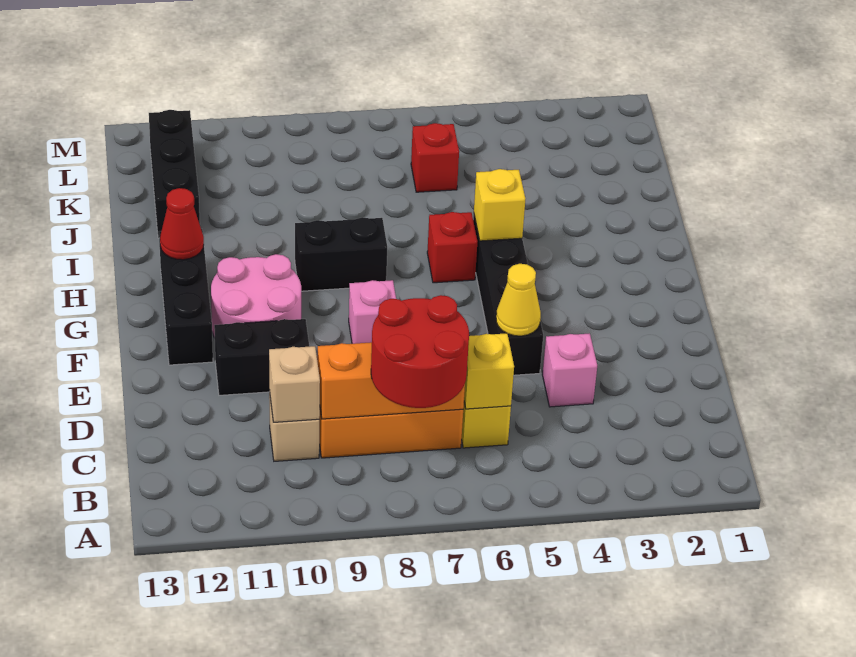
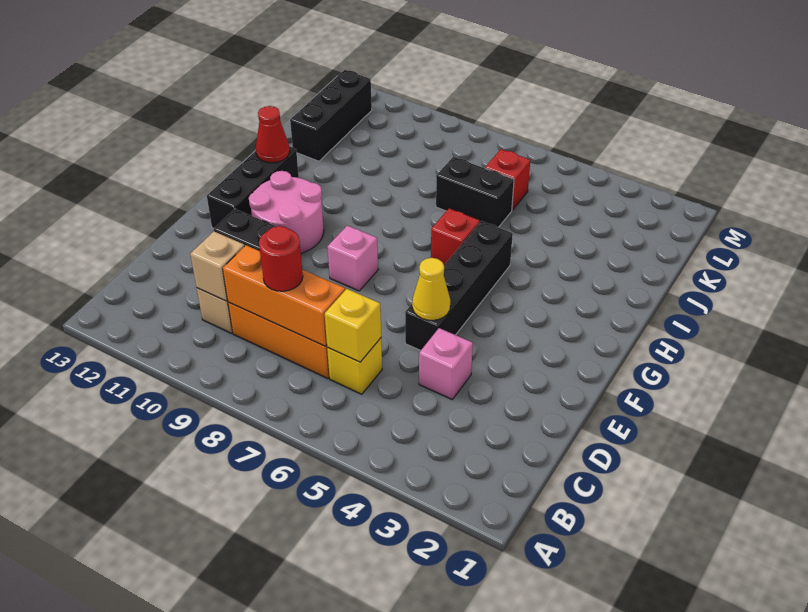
red 2x2 round brick [371,295,469,408] -> red 1x1 round brick [259,226,303,291]
yellow 1x1 brick [474,169,525,241] -> none
black 1x2 brick [295,217,387,291] -> black 1x2 brick moved to [436,157,514,227]

